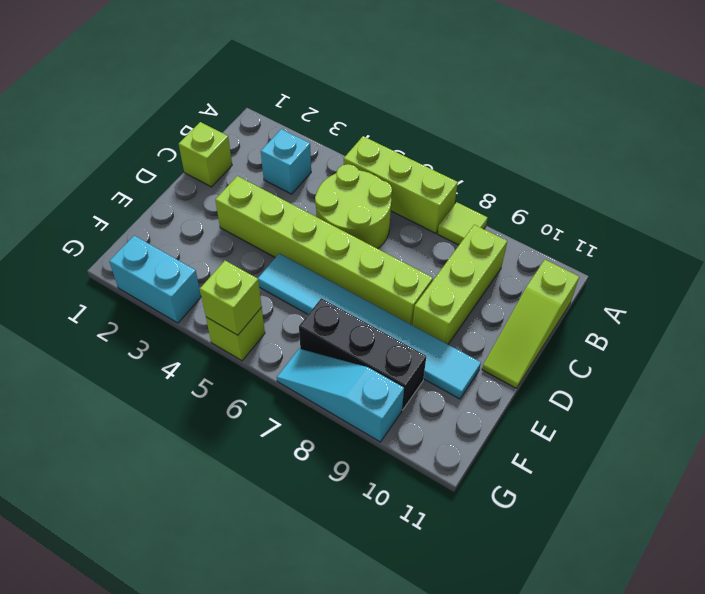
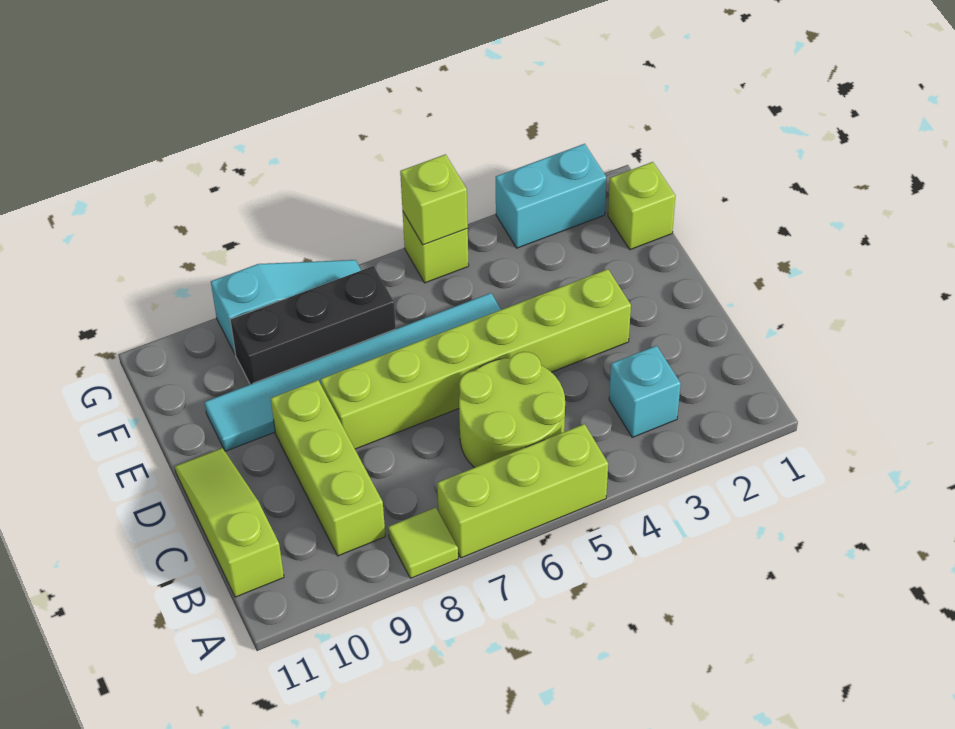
lime 1x1 brick [179,122,232,187] -> lime 1x1 brick moved to [608,162,675,250]

